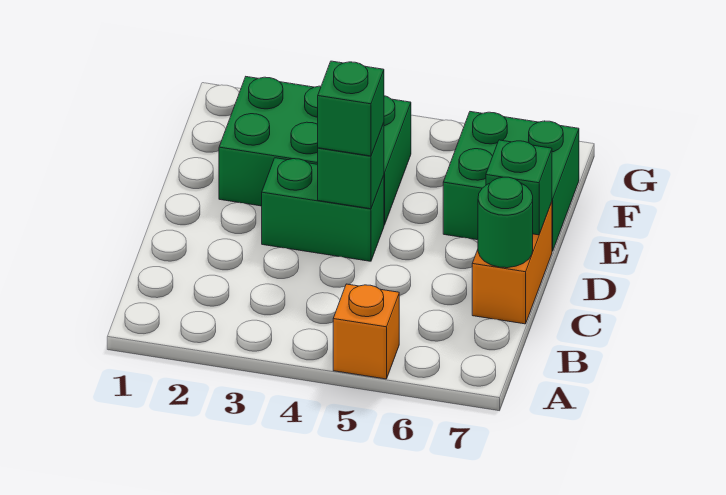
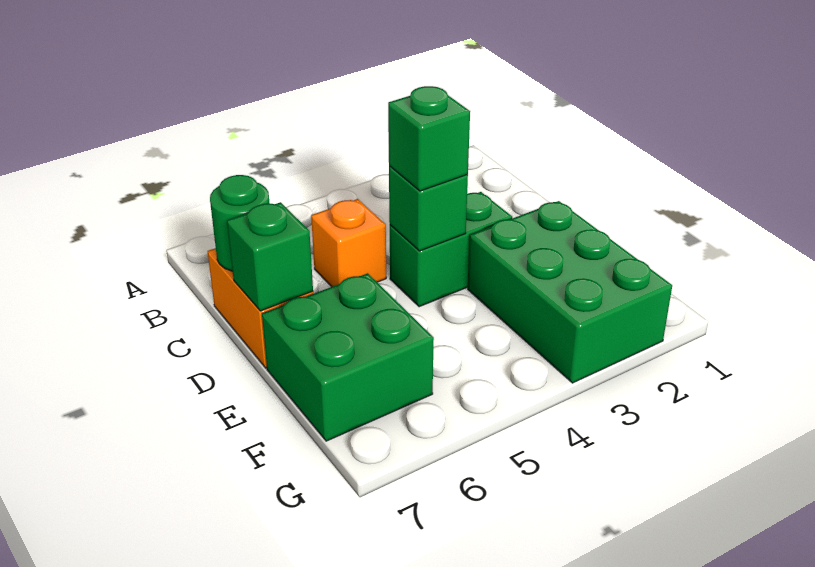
orange 1x1 brick [333,284,399,379] -> orange 1x1 brick moved to [311,199,386,287]
green 2x3 brick [219,77,411,225] -> green 2x3 brick turned to [468,201,672,383]

